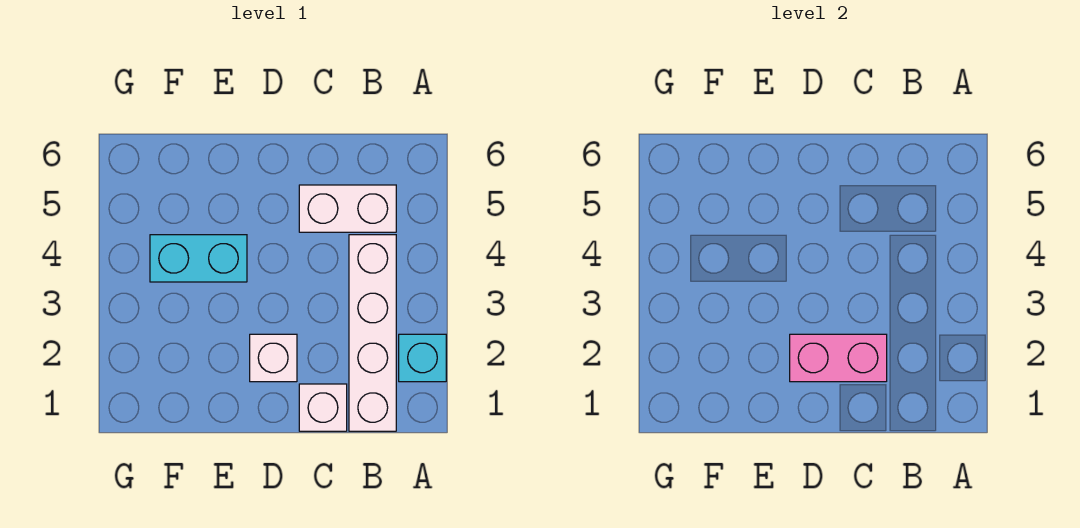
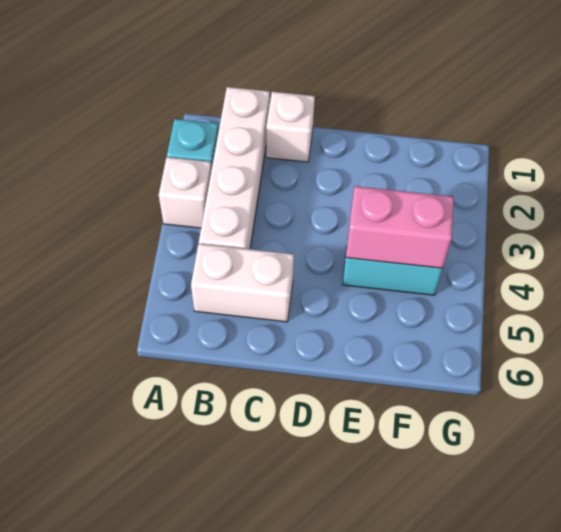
pink 1x2 brick [790,334,887,382] -> pink 1x2 brick moved to [346,186,454,268]
white 1x1 brick [250,334,297,382] -> white 1x1 brick moved to [159,157,212,228]

